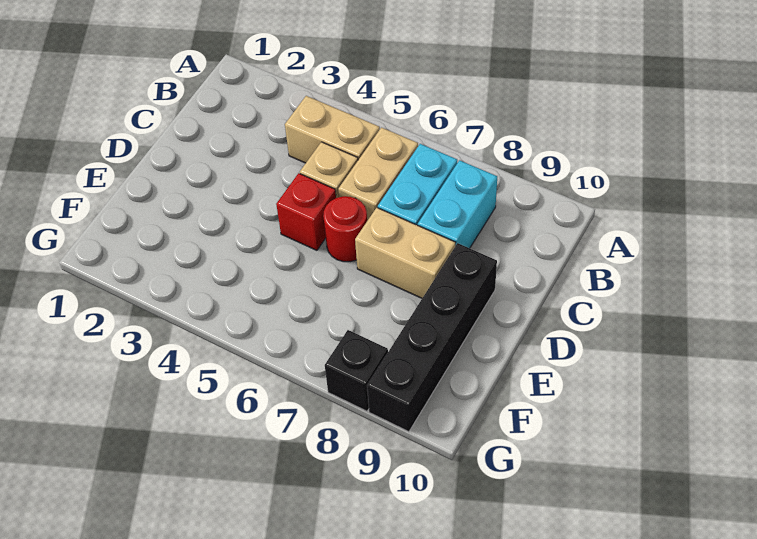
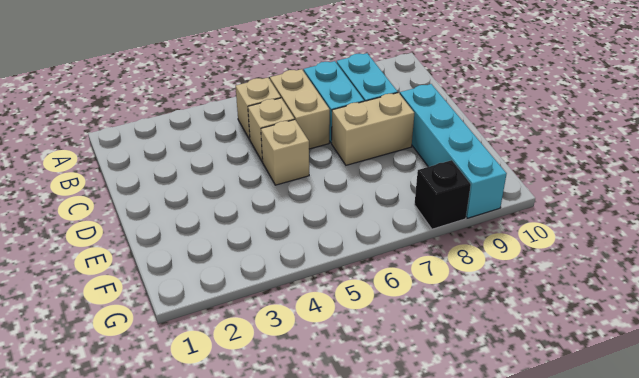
tan 1x2 brick [285,96,380,163] -> tan 1x1 brick [236,78,281,139]
red 1x1 brick [276,173,336,250] -> tan 1x1 brick [261,120,309,185]
red 1x1 round brick [323,196,367,262] -> none
black 1x4 brick [367,243,497,432] -> cyan 1x4 brick [400,84,507,218]

